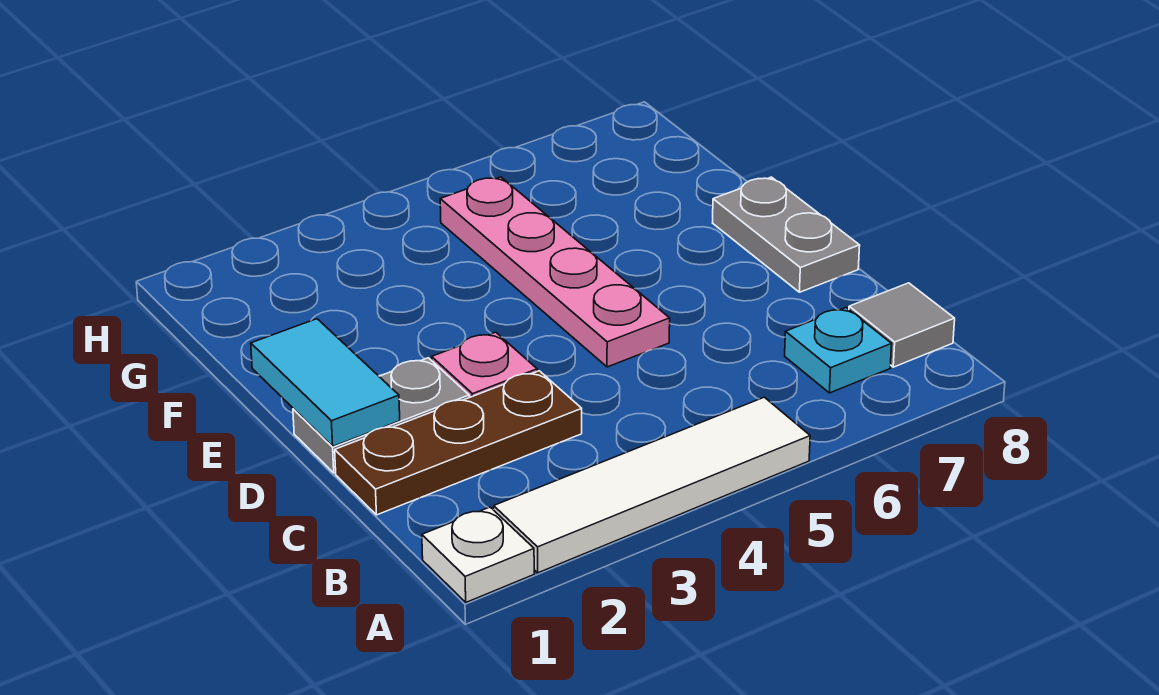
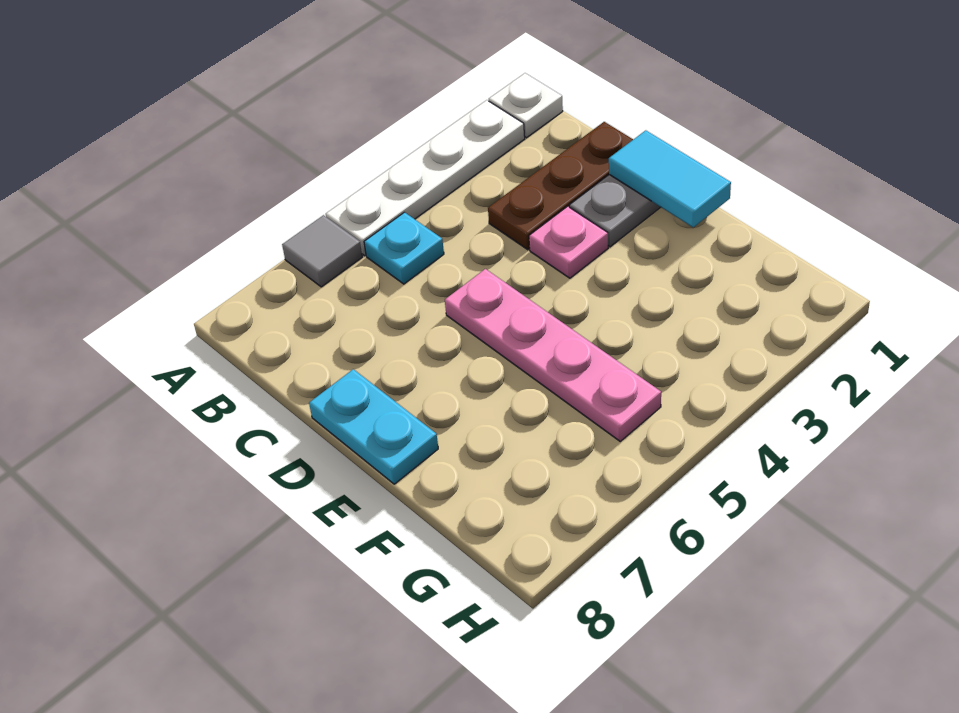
white 1x4 tile [494,397,810,573] -> white 1x4 plate [326,100,525,255]
cyan 1x1 plate [785,308,892,393] -> cyan 1x1 plate moved to [364,212,444,284]
grey 1x1 tile [849,283,955,367] -> grey 1x1 tile moved to [282,215,362,287]
grey 1x2 plate [713,177,860,292] -> cyan 1x2 plate [309,369,438,484]

